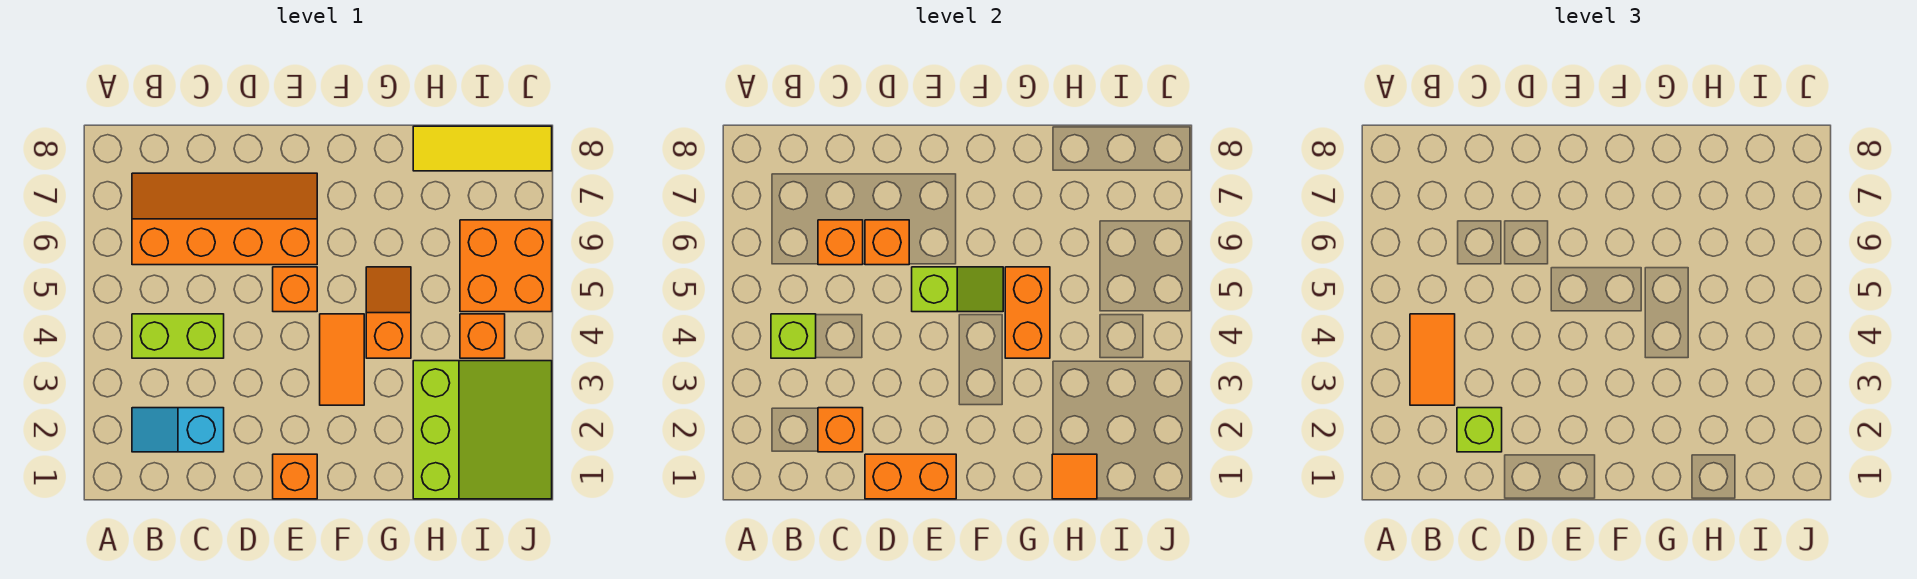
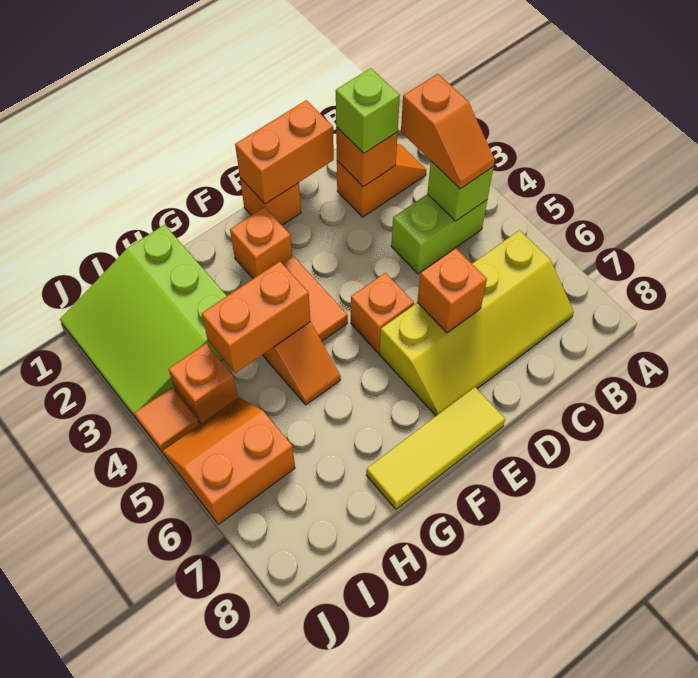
cyan 1x2 slope [132,408,224,452] -> orange 1x2 slope [337,144,426,217]
orange 1x2 tile [1410,314,1455,405] -> orange 1x2 slope [401,74,495,189]
orange 2x4 slope [132,173,317,265] -> yellow 2x4 slope [379,230,574,416]
orange 1x1 brick [818,220,863,265] -> orange 1x1 brick moved to [230,207,292,279]
lime 1x2 slope [912,267,1003,312] -> none
orange 1x2 brick [1005,267,1050,358] -> orange 1x2 brick turned to [202,261,310,373]
orange 1x1 tile [1052,454,1097,499] -> orange 1x1 tile moved to [135,387,199,453]
yellow 1x3 tile [413,126,552,171] -> yellow 1x3 tile moved to [366,387,505,509]
orange 2x2 brick [460,220,552,312] -> orange 2x2 slope [163,397,295,524]

